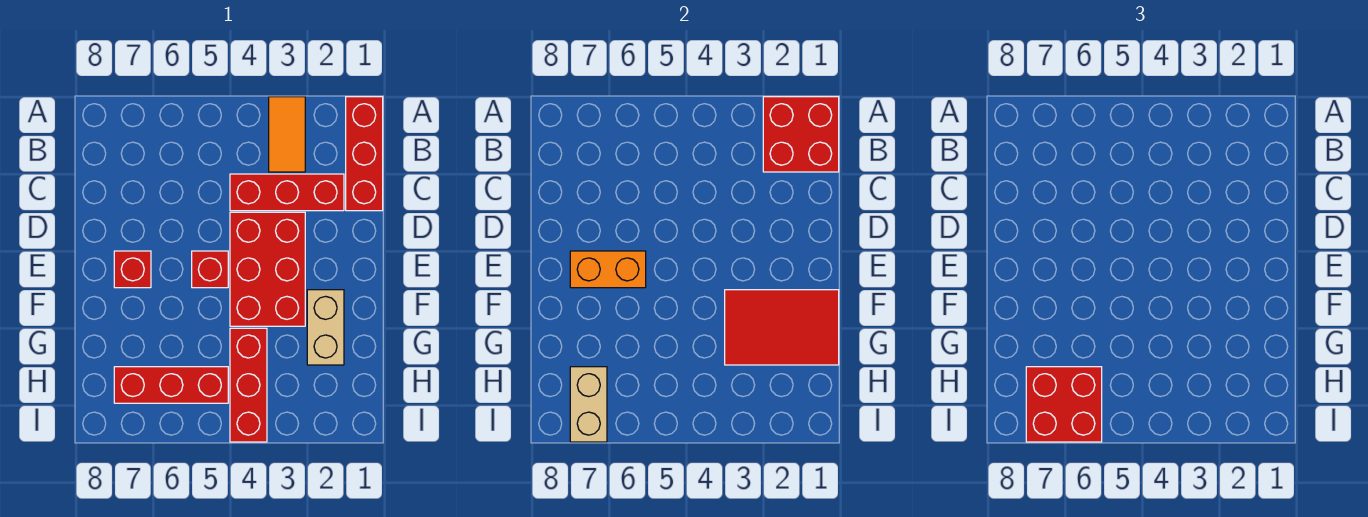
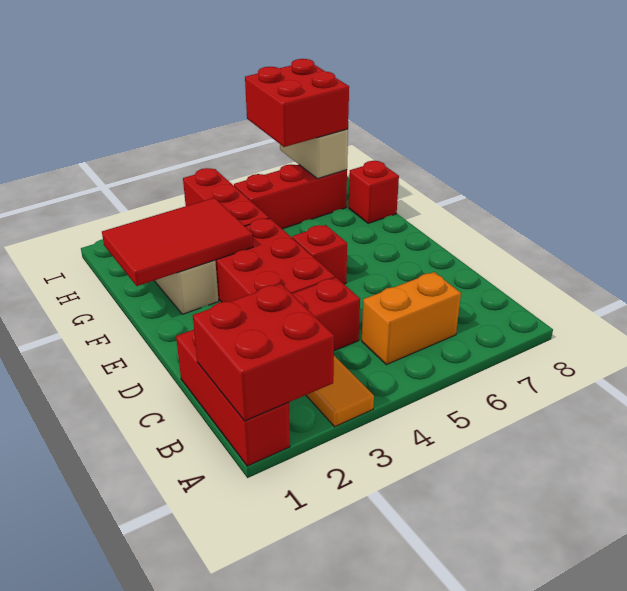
orange 1x2 brick [570,251,646,288] -> orange 1x2 brick moved to [362,272,461,365]
red 1x1 brick [114,251,151,288] -> red 1x1 brick moved to [349,161,399,223]

